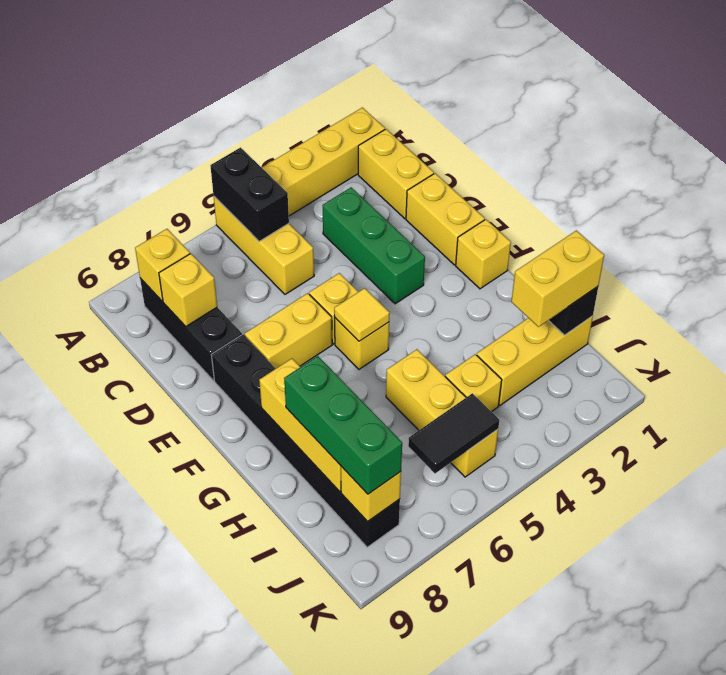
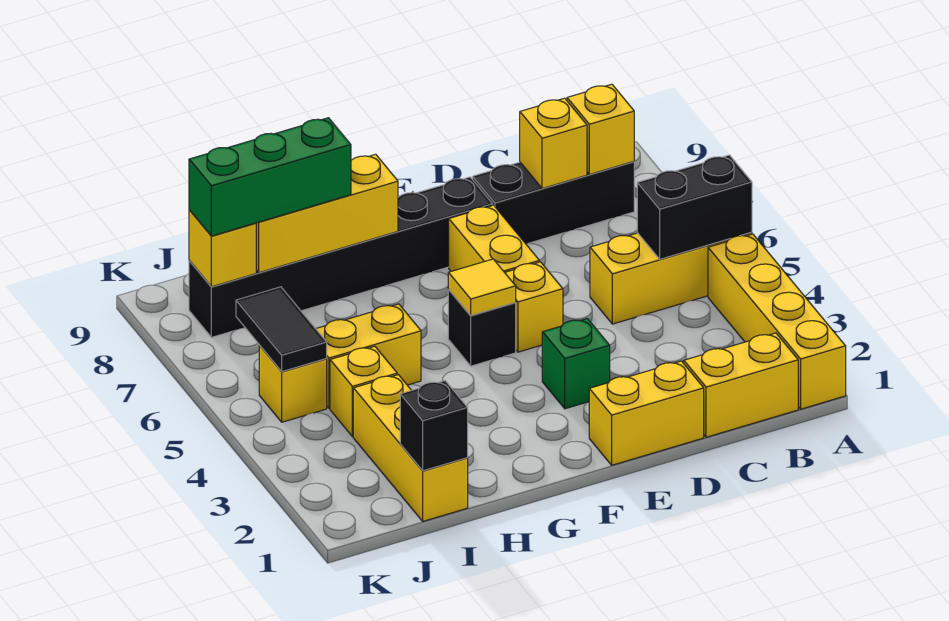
green 1x3 brick [322,187,425,304] -> green 1x1 brick [542,319,610,409]
yellow 1x1 brick [456,219,511,289] -> none
yellow 1x1 brick [335,318,389,369] -> black 1x1 brick [448,290,516,366]
yellow 1x2 brick [511,230,604,327] -> none

